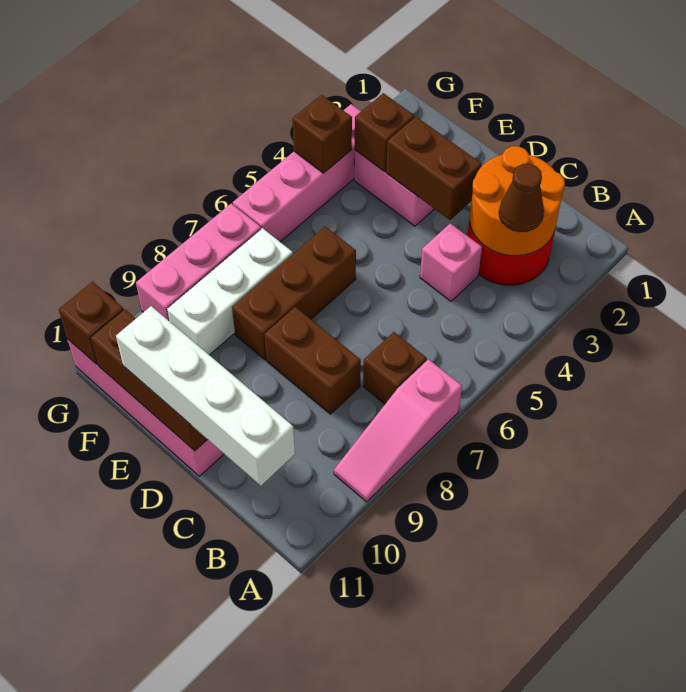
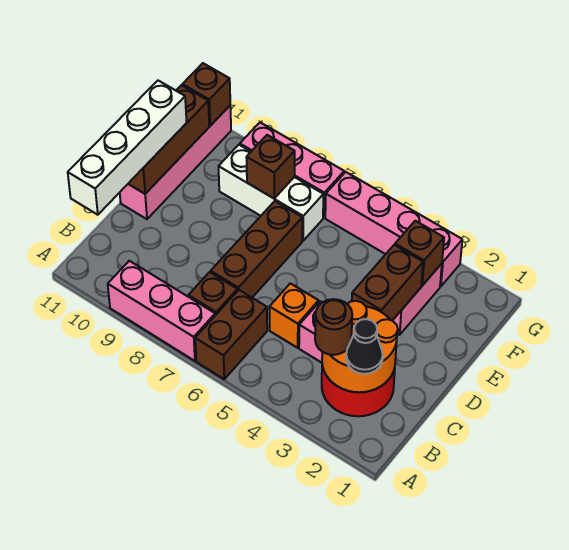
pink 1x3 slope [334,359,462,502] -> pink 1x3 brick [108,261,215,361]
none -> black 1x1 cone [346,319,383,374]
brown 1x1 cone [499,164,544,232] -> brown 1x1 round brick [315,299,352,355]
none -> orange 1x1 brick [269,283,319,348]
brown 1x2 brick [264,307,361,414] -> brown 1x2 brick moved to [195,290,267,379]
brown 1x3 brick [232,227,356,360] -> brown 1x3 brick turned to [211,201,302,297]
brown 1x1 brick [292,95,352,173] -> brown 1x1 brick moved to [246,135,295,198]

